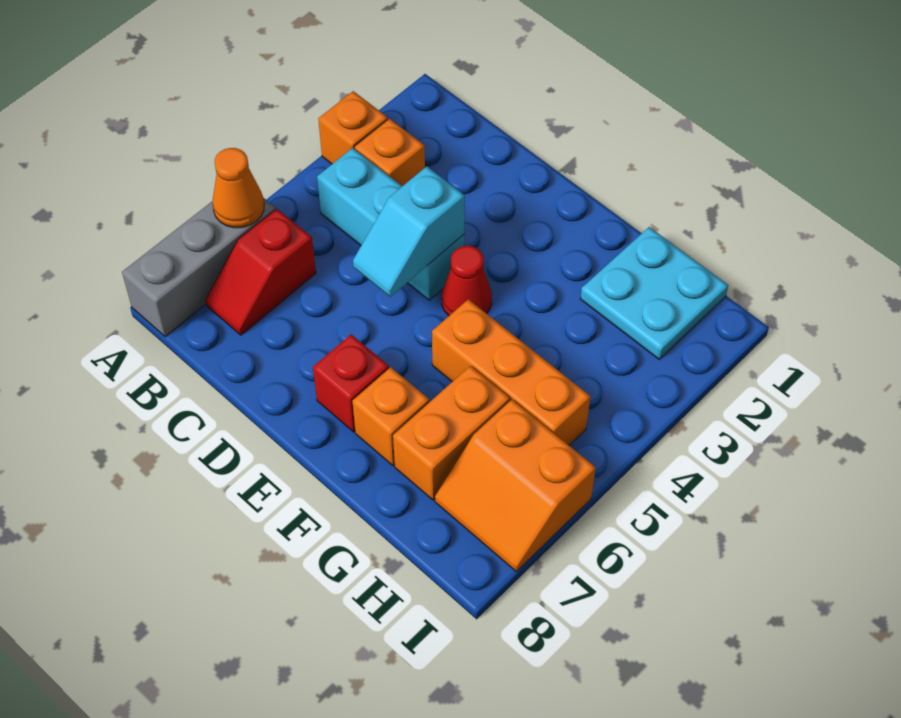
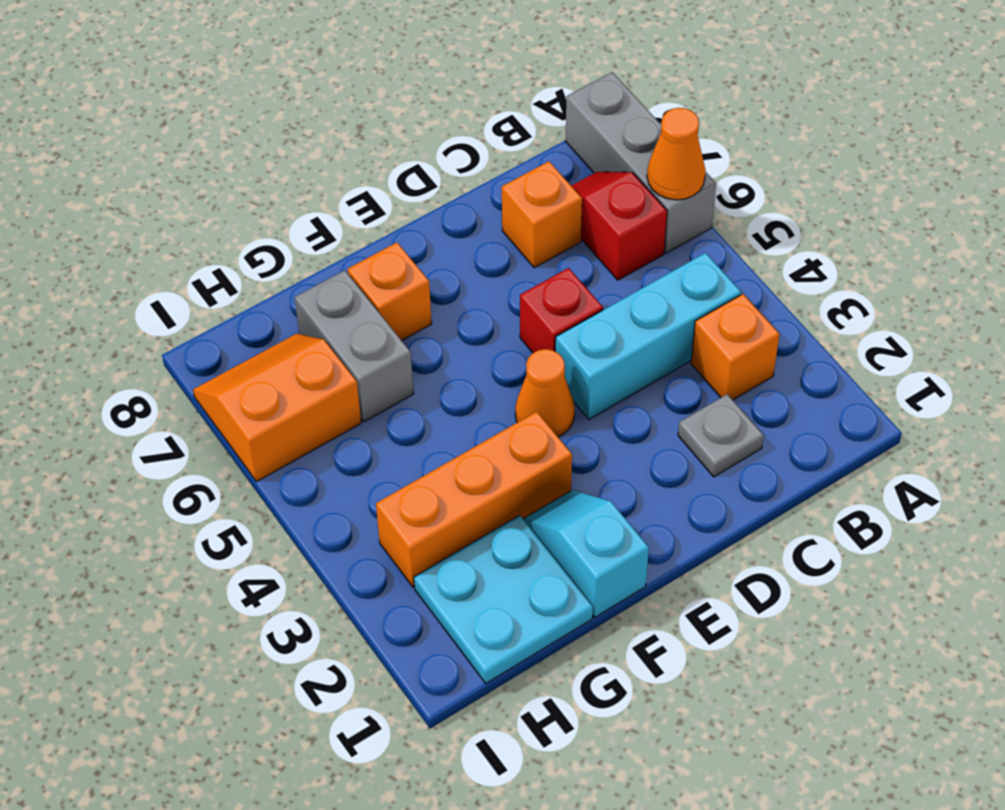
orange 1x1 brick [318,91,388,164] -> orange 1x1 brick moved to [502,161,582,268]
none -> grey 1x1 plate [678,394,764,477]
cyan 1x2 slope [353,166,465,297] -> cyan 1x2 slope moved to [523,490,649,617]
red 1x1 cone [442,246,492,316] -> orange 1x1 cone [515,349,575,437]
red 1x1 brick [313,335,389,432] -> red 1x1 brick moved to [520,268,603,353]
orange 1x3 brick [432,299,591,445] -> orange 1x3 brick moved to [376,412,572,587]
orange 1x2 brick [393,366,510,500] -> grey 1x2 brick [295,270,414,422]

